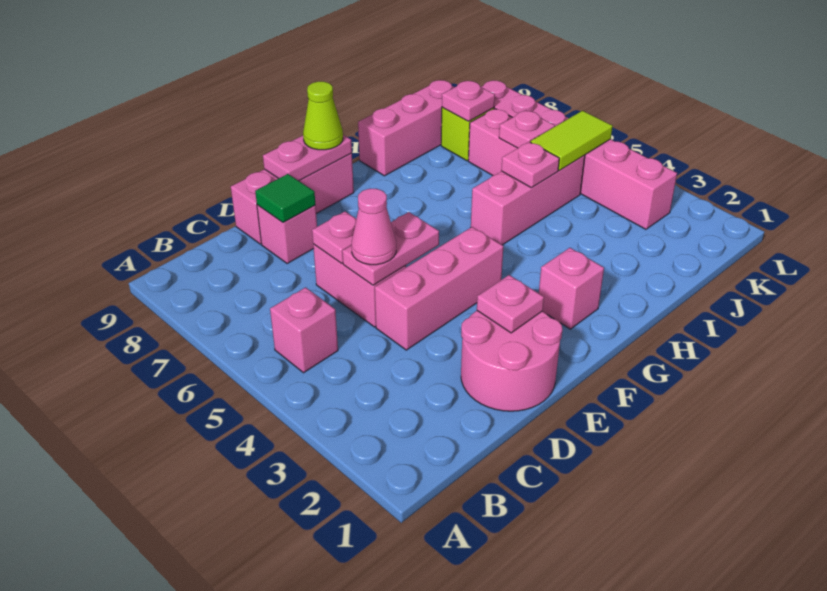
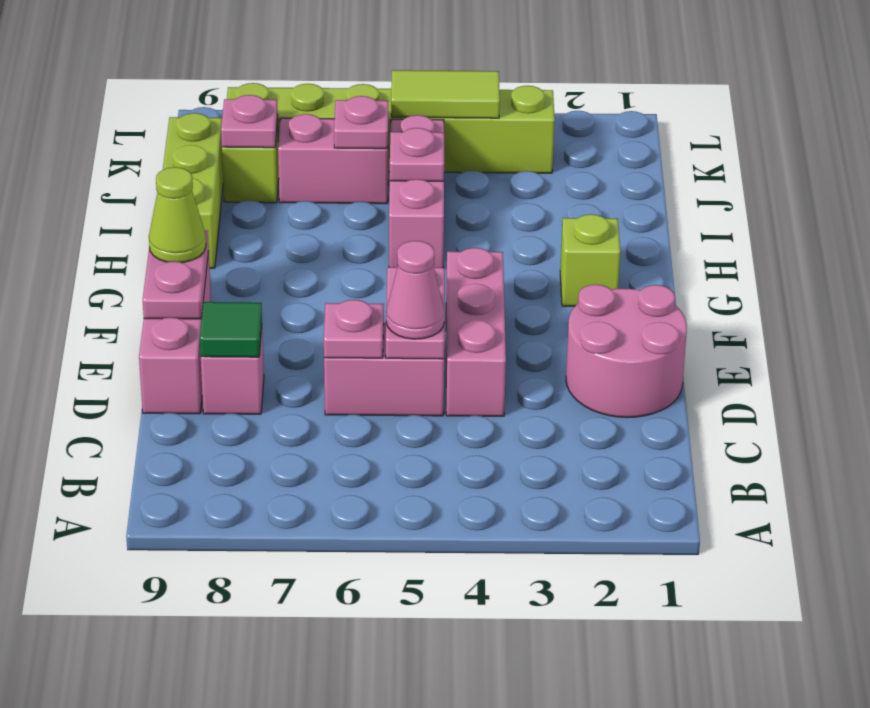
pink 1x1 brick [270,287,338,373] -> none
pink 1x1 plate [477,275,544,333] -> none
pink 1x1 brick [539,248,604,329] -> lime 1x1 brick [560,214,620,306]
pink 1x3 brick [358,80,455,176] -> lime 1x3 brick [163,113,223,268]
lime 1x2 tile [530,111,613,171] -> lime 1x2 tile turned to [391,70,500,118]
pink 1x6 brick [482,80,677,229] -> lime 1x6 brick [227,83,555,173]

